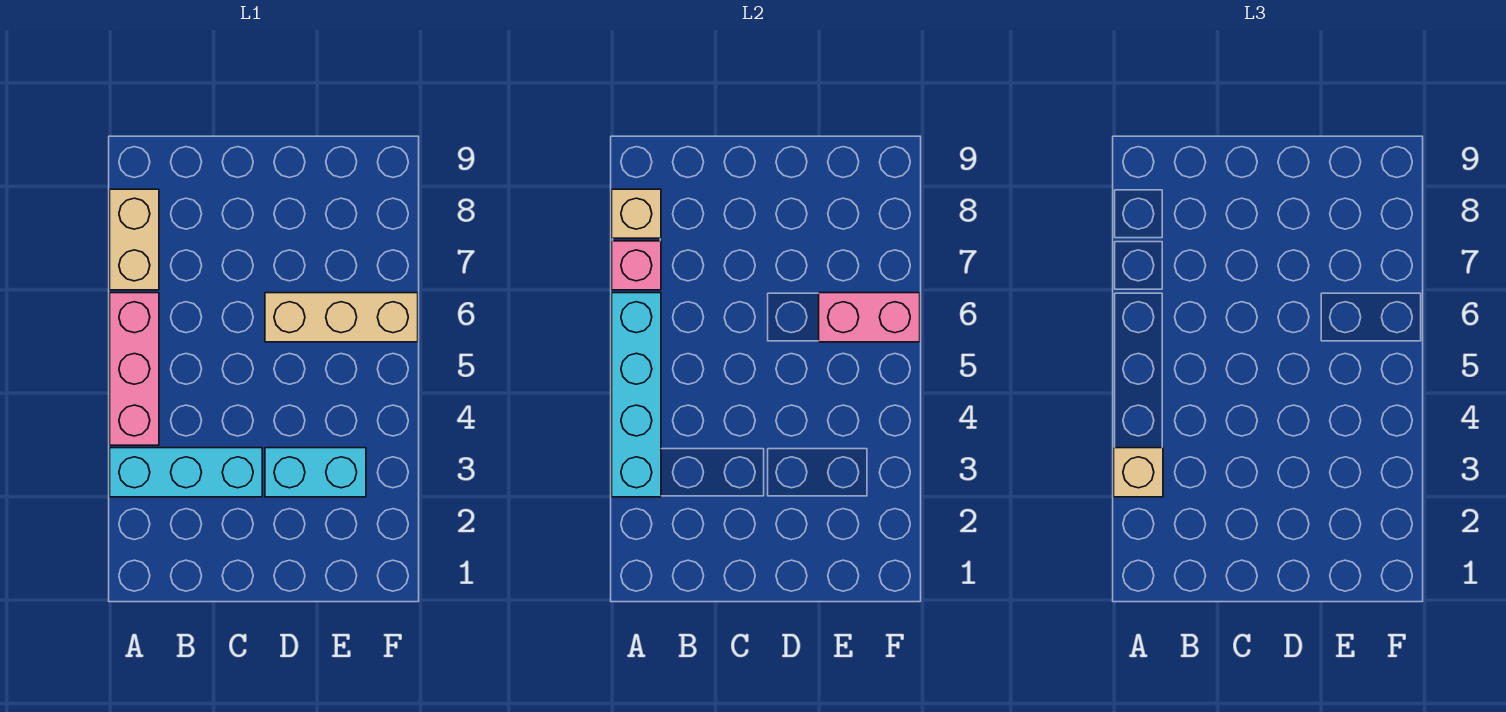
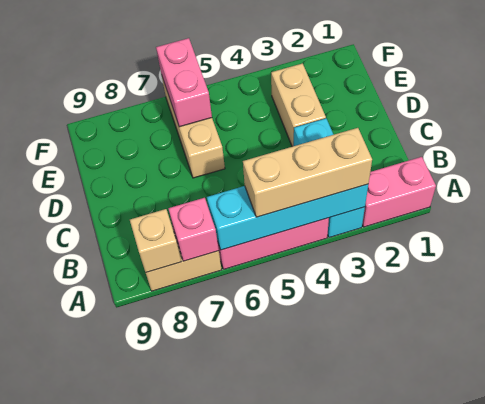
none -> pink 1x2 brick [362,157,436,227]
tan 1x1 brick [1114,448,1163,497] -> tan 1x3 brick [243,128,372,217]
cyan 1x2 brick [265,448,366,497] -> tan 1x2 brick [271,63,326,147]

